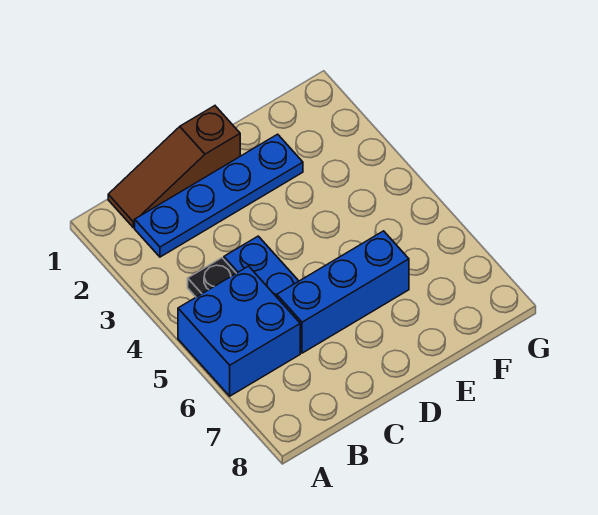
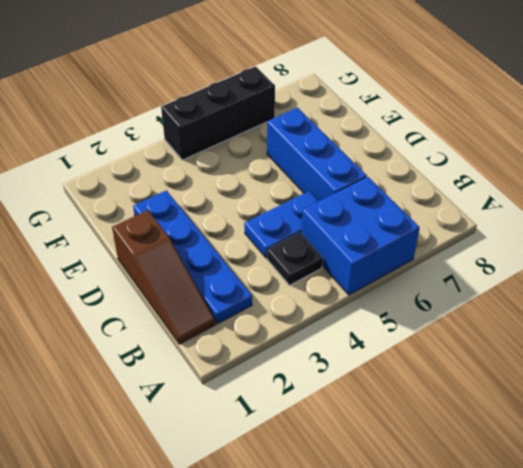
none -> black 1x3 brick [161,66,275,160]

